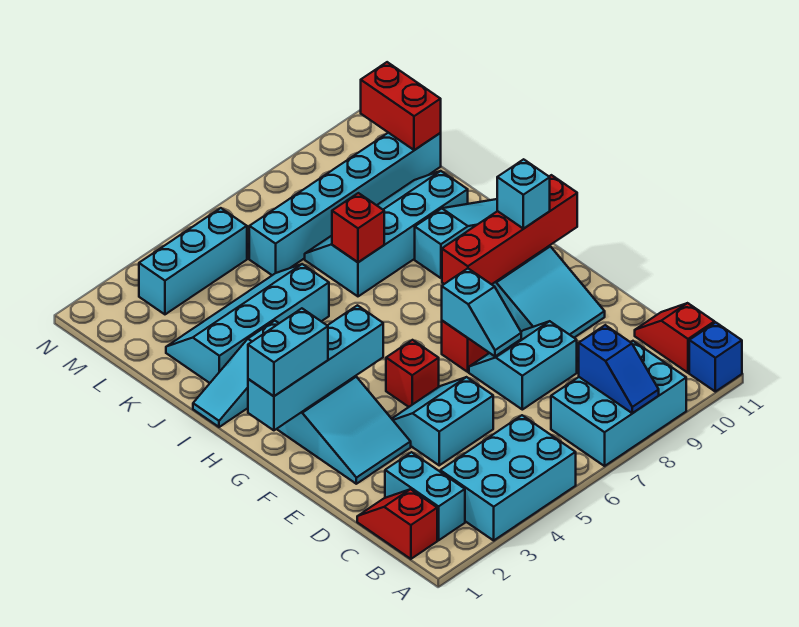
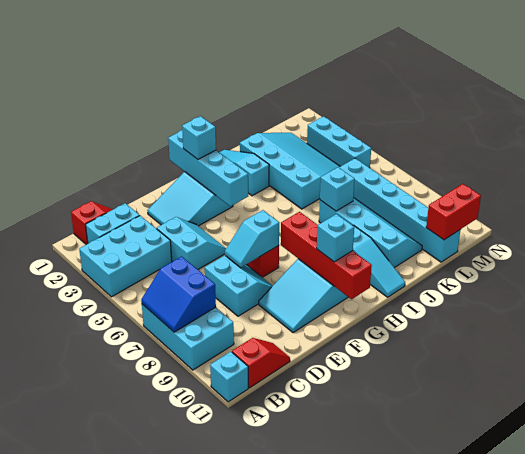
cyan 2x3 brick [440,415,576,540] -> cyan 2x3 brick turned to [79,216,172,297]
blue 1x2 slope [579,325,659,413] -> blue 2x2 slope [141,256,216,332]
blue 1x1 brick [689,322,742,392] -> cyan 1x1 brick [210,352,248,402]
red 1x1 brick [386,340,439,407] -> none
cyan 1x2 brick [248,308,328,396] -> cyan 1x1 brick [182,116,216,159]
cyan 2x4 slope [166,264,329,383] -> cyan 3x4 slope [240,133,340,209]
red 1x1 brick [332,193,384,262] -> cyan 1x1 brick [320,167,355,211]

